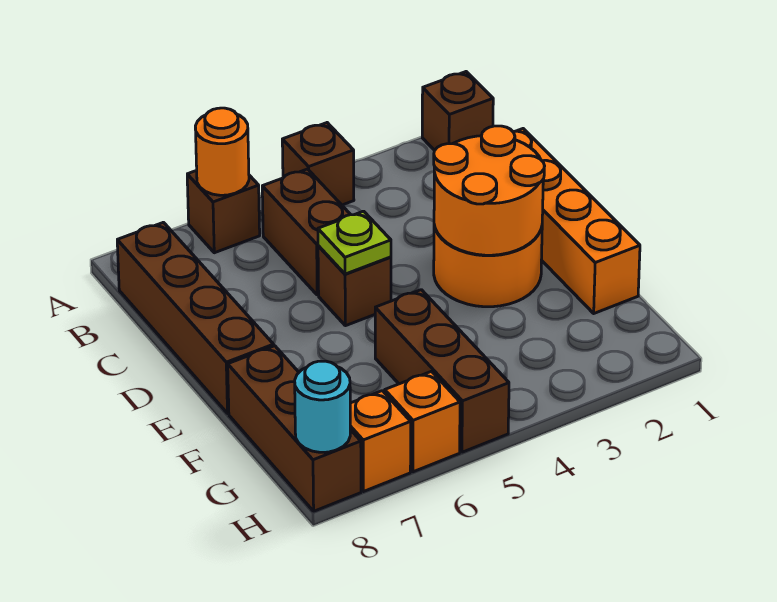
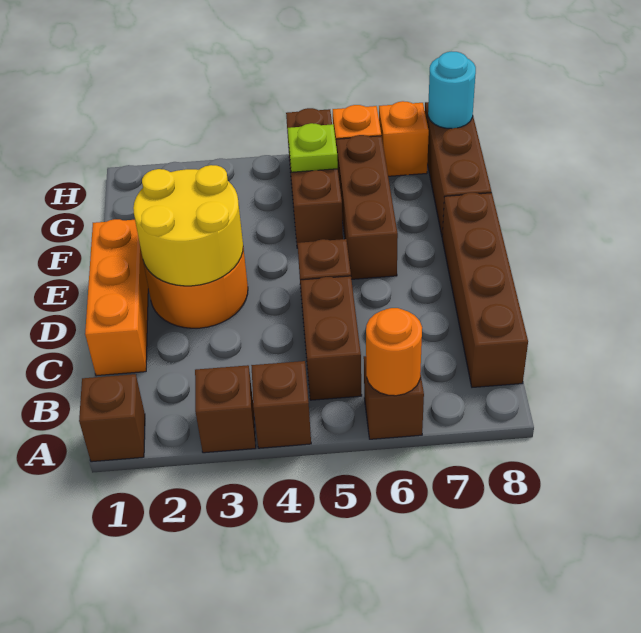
none -> brown 1x1 brick [195,365,256,453]
orange 1x4 brick [513,129,640,313] -> orange 1x3 brick [85,219,148,376]
orange 2x2 round brick [434,126,544,255] -> yellow 2x2 round brick [133,165,243,286]
lime 1x1 plate [318,211,391,274] -> lime 1x1 plate moved to [288,123,338,172]
none -> brown 1x3 brick [336,135,398,279]

